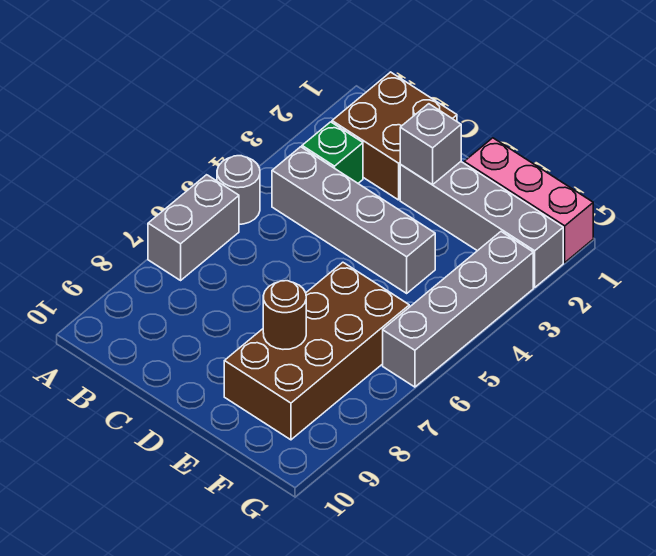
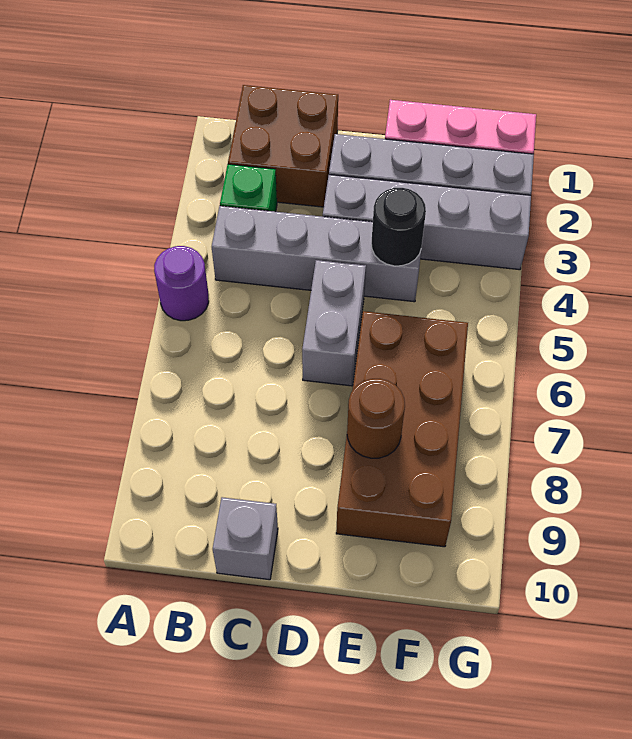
grey 1x1 round brick [217,156,260,224] -> purple 1x1 round brick [154,246,209,321]
grey 1x2 brick [148,175,239,280] -> grey 1x2 brick moved to [302,260,366,386]
grey 1x1 brick [400,104,461,185] -> grey 1x1 brick moved to [213,497,278,580]
none -> black 1x1 round brick [372,188,426,266]
grey 1x4 brick [383,232,533,387] -> grey 1x4 brick turned to [323,175,531,270]

